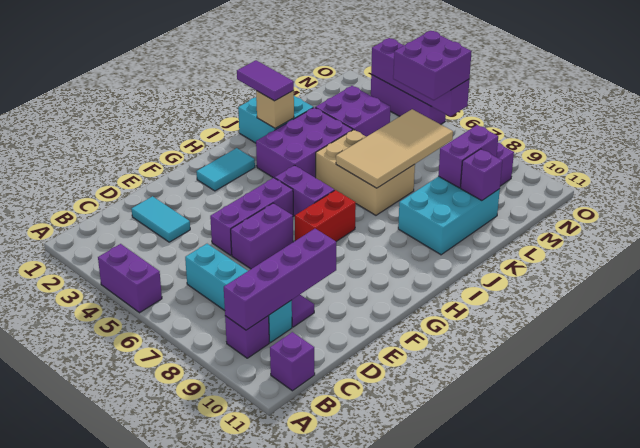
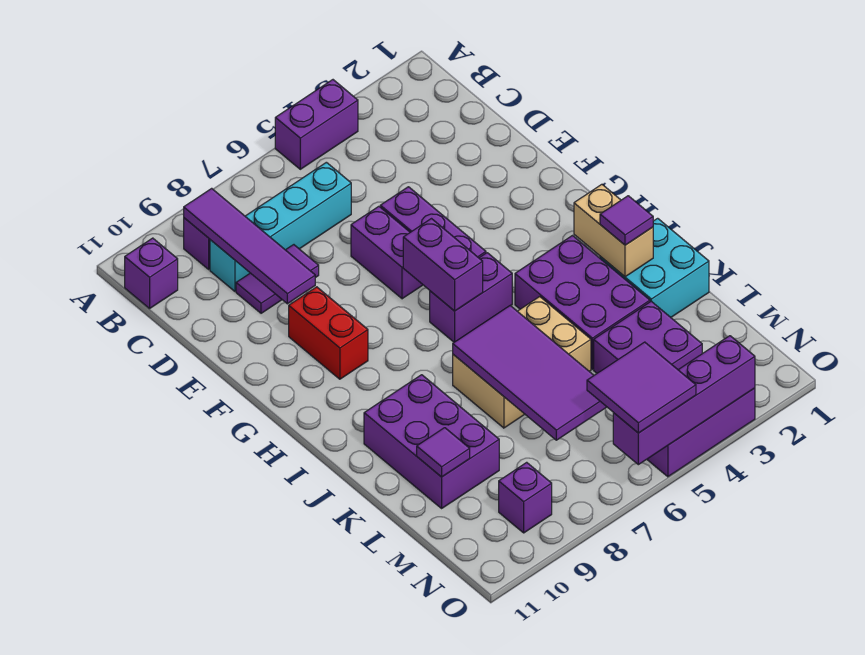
purple 1x4 brick [224,229,336,330] -> purple 1x4 tile [184,188,315,304]
cyan 1x2 tile [132,196,190,242] -> none
cyan 1x2 tile [196,148,255,191] -> none
red 1x2 brick [295,190,356,241] -> red 1x2 brick moved to [289,287,368,379]
purple 1x2 tile [237,60,294,101] -> purple 1x1 tile [600,196,653,245]
tan 1x1 brick [256,91,294,128] -> tan 1x2 brick [574,184,653,277]
tan 2x4 tile [336,109,453,188] -> purple 2x4 tile [453,306,606,440]
cyan 2x3 brick [398,176,500,255] -> purple 2x3 brick [364,375,499,508]
purple 1x2 brick [438,125,498,188] -> purple 1x2 brick moved to [403,219,483,311]
purple 1x1 brick [461,149,502,201] -> purple 1x1 tile [417,428,470,477]
purple 2x2 brick [393,31,472,100] -> purple 2x2 tile [587,342,696,433]

